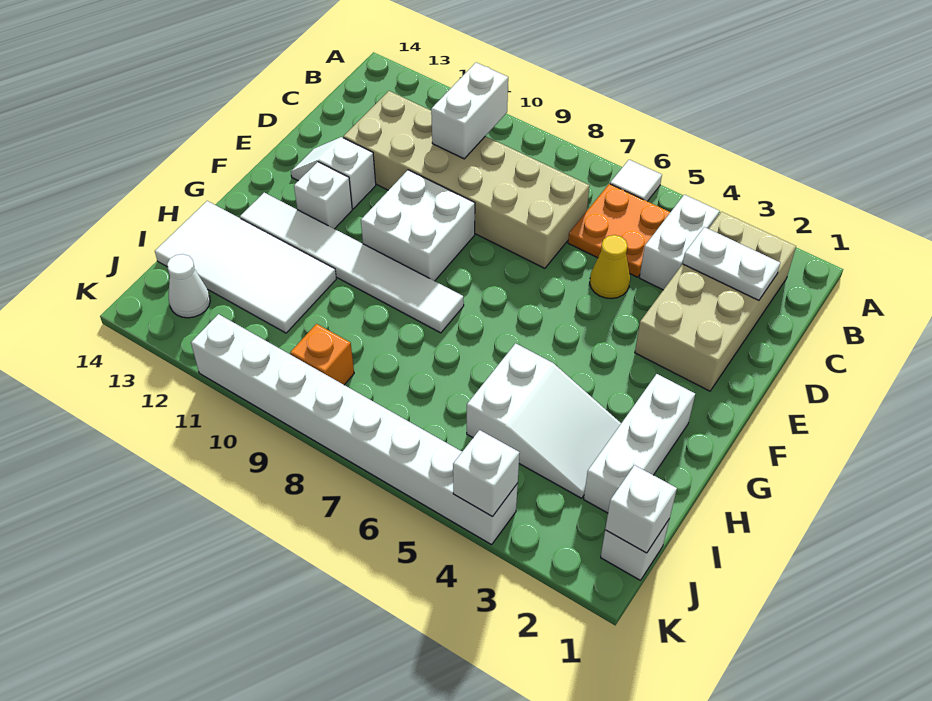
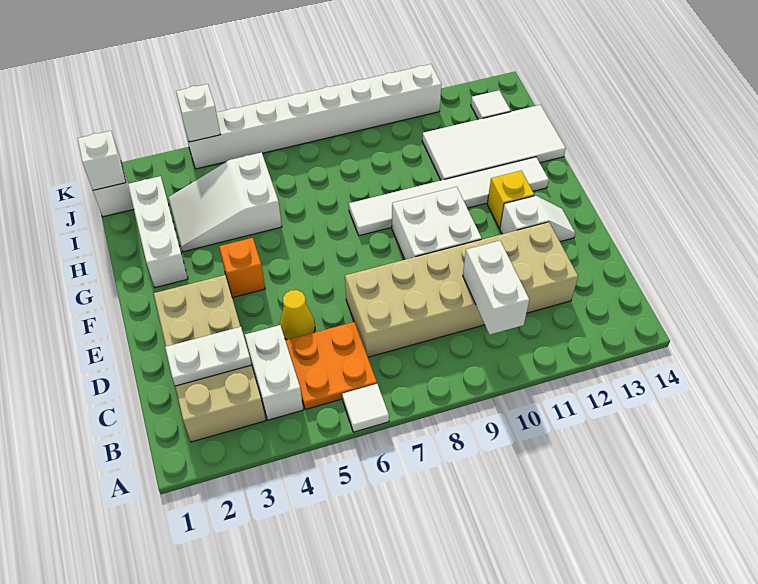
white 1x1 brick [294,162,352,229] -> yellow 1x1 brick [487,171,534,228]
orange 1x1 brick [290,324,354,385] -> orange 1x1 brick moved to [219,238,265,298]
white 1x1 cone [167,254,210,318] -> white 1x1 tile [471,90,511,119]

